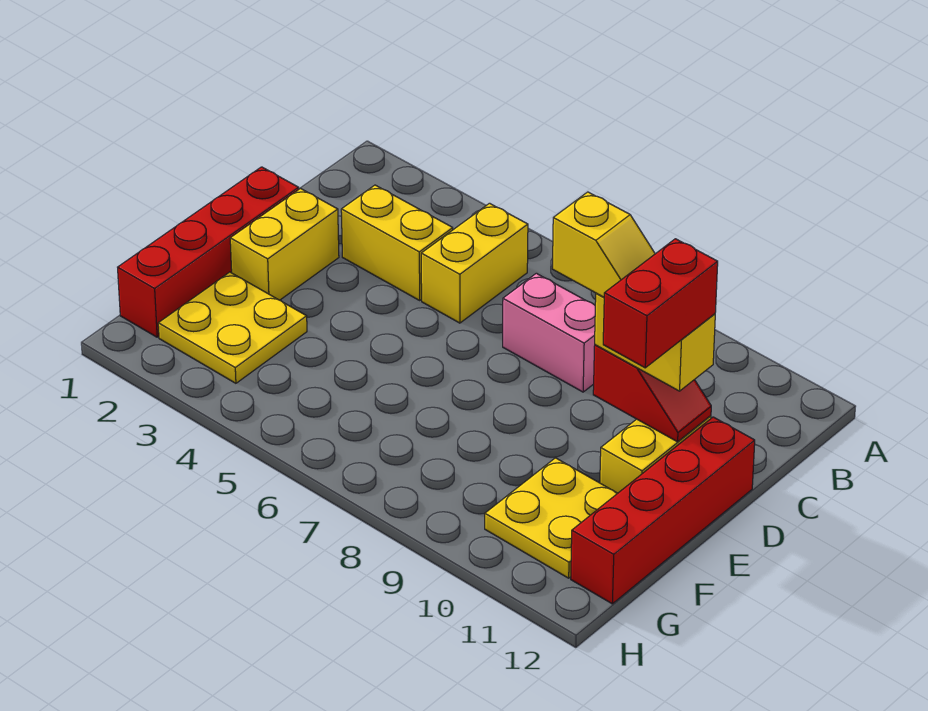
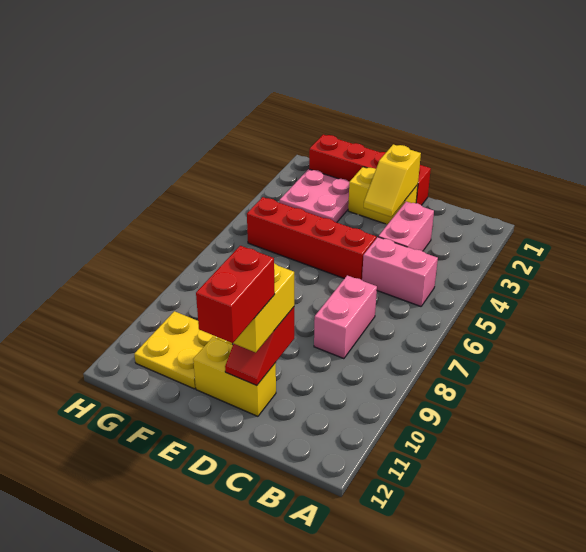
yellow 1x2 brick [421,203,528,323] -> pink 1x2 brick [362,237,438,306]
yellow 1x2 brick [341,185,453,300] -> pink 1x2 brick [378,202,434,251]
yellow 1x2 slope [552,192,655,297] -> yellow 1x2 slope moved to [364,144,421,217]
red 1x2 brick [603,239,718,368] -> red 1x2 brick turned to [196,246,275,343]
red 1x4 brick [571,417,755,604] -> red 1x4 brick moved to [247,197,376,280]
yellow 2x2 plate [158,272,307,383] -> pink 2x2 plate [280,169,349,223]

